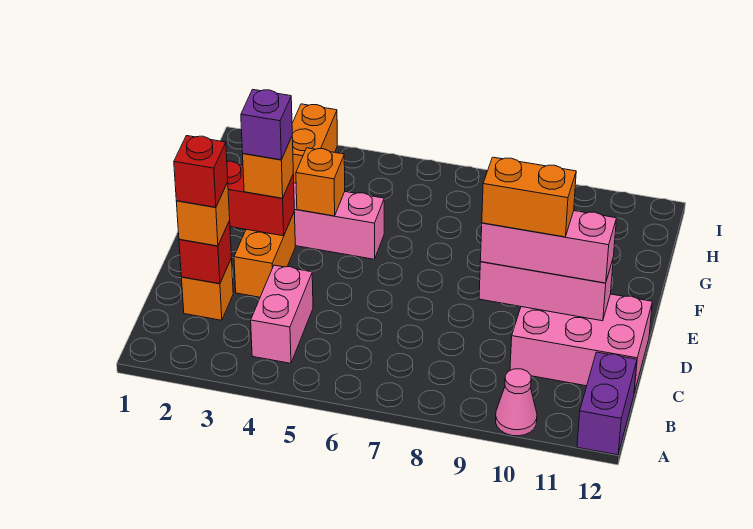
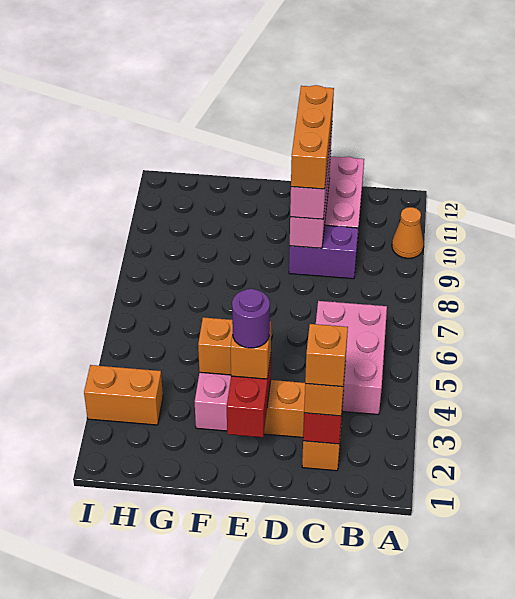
pink 1x1 cone [495,369,537,436] -> orange 1x1 cone [392,207,424,258]
purple 1x2 brick [577,352,637,455] -> purple 1x2 brick moved to [289,225,358,279]
pink 1x2 brick [251,265,313,363] -> pink 2x3 brick [316,301,387,415]
red 1x1 brick [174,136,228,207] -> orange 1x1 brick [305,324,348,387]
orange 1x2 brick [482,157,576,237] -> orange 1x3 brick [291,85,334,189]
purple 1x1 brick [241,89,292,160] -> purple 1x1 round brick [232,289,270,348]

